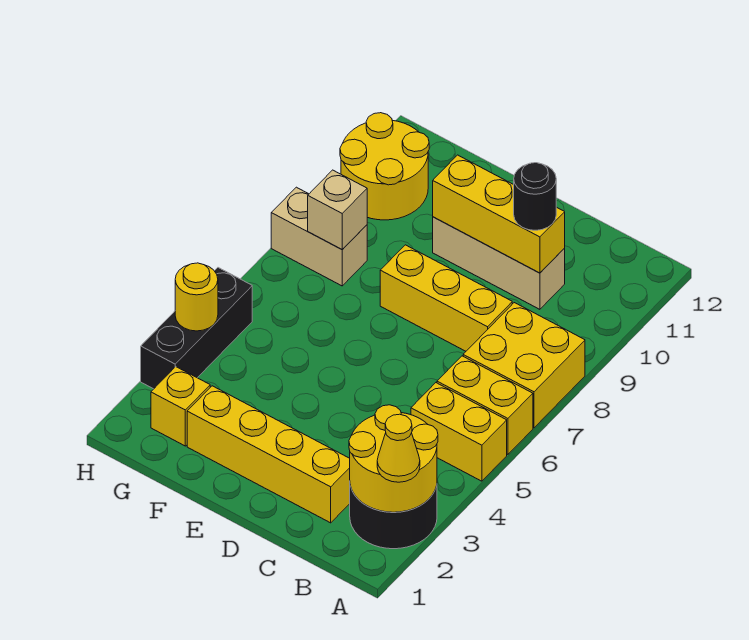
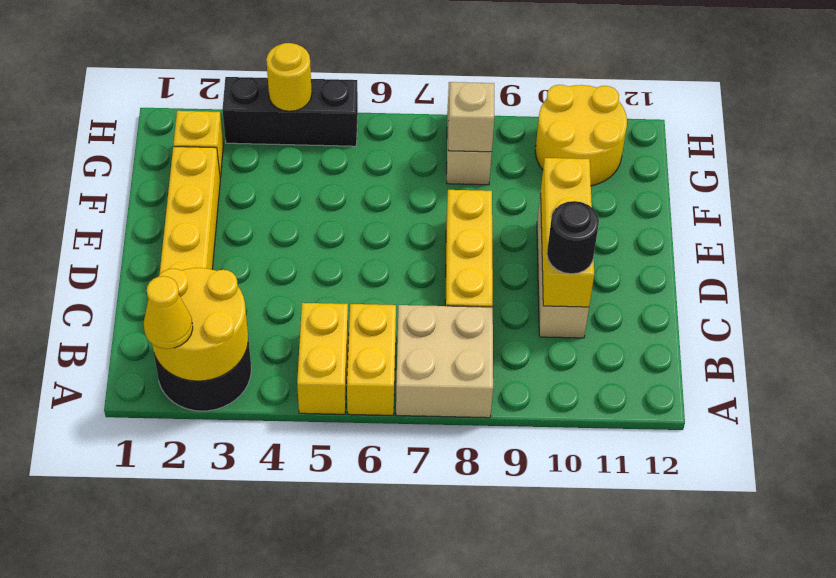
yellow 2x2 brick [463,303,585,428] -> tan 2x2 brick [396,305,493,418]

